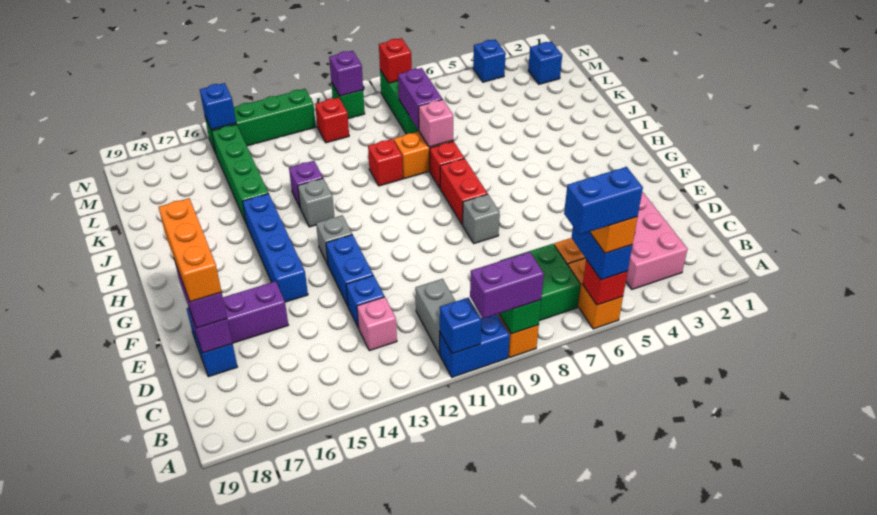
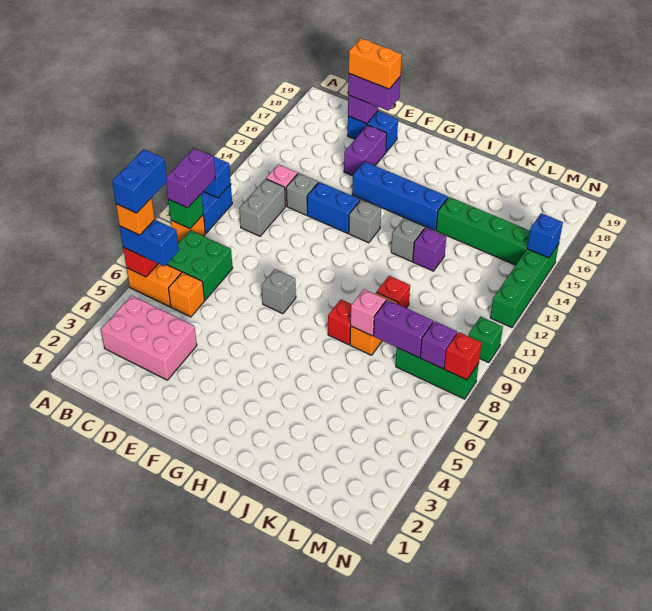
grey 1x2 brick [415,279,456,354] -> grey 1x2 brick turned to [239,179,285,236]
blue 1x1 brick [346,275,384,328] -> grey 1x1 brick [286,173,318,215]
orange 1x3 brick [159,198,222,302] -> orange 1x2 brick [349,38,402,89]
red 1x2 brick [440,158,488,225] -> none
blue 1x1 brick [528,42,562,84] -> none
red 1x1 brick [315,98,349,143] -> none
blue 1x1 brick [473,39,506,82] -> none
purple 1x1 brick [329,51,363,96] -> purple 1x1 brick moved to [420,321,457,369]

